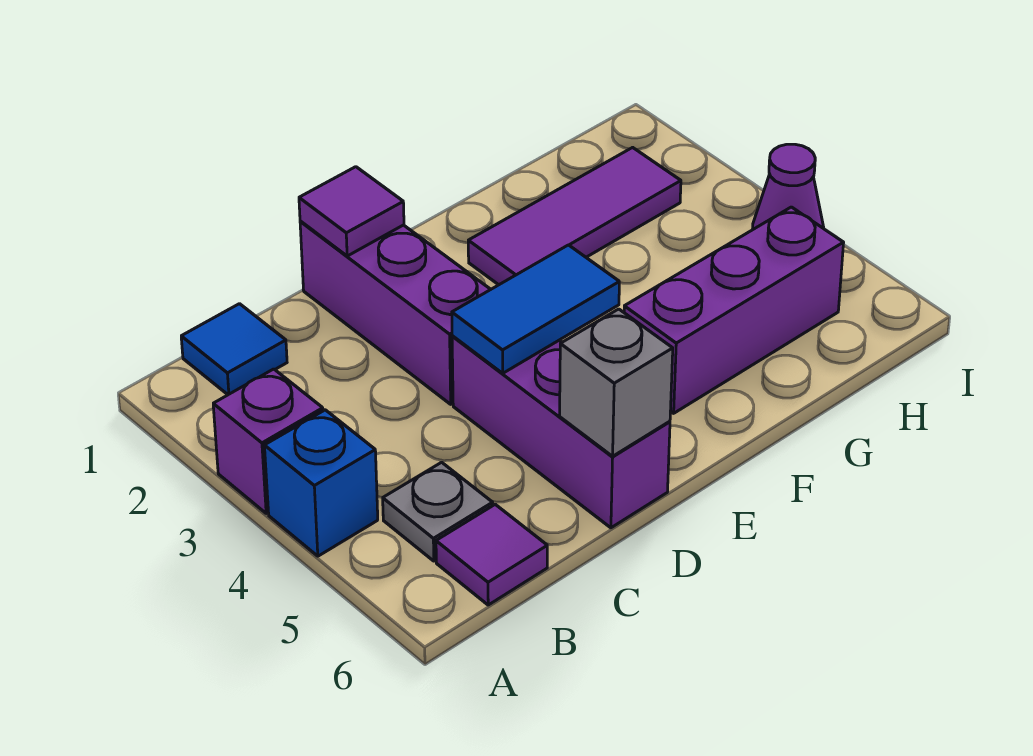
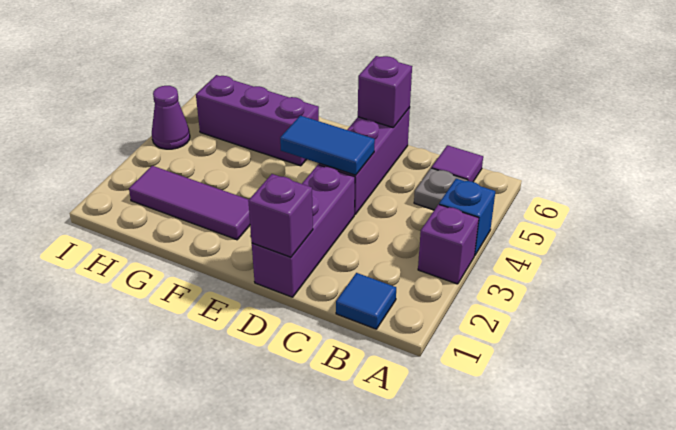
purple 1x1 tile [299,167,404,256] -> purple 1x1 brick [248,174,313,257]
grey 1x1 brick [560,309,673,456] -> purple 1x1 brick [358,56,412,128]

